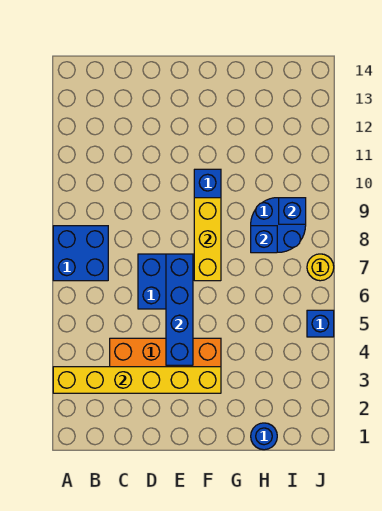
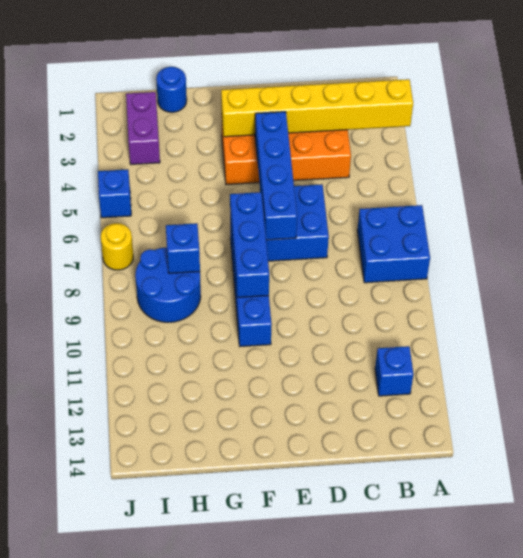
yellow 1x3 brick [194,198,221,281] -> blue 1x3 brick [230,192,269,297]
none -> purple 1x2 brick [126,92,160,164]
blue 1x1 brick [279,198,306,224] -> blue 1x1 brick moved to [375,346,413,396]

